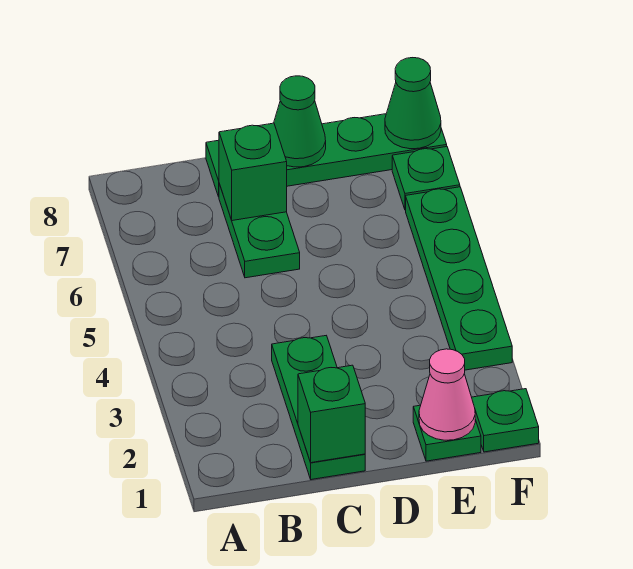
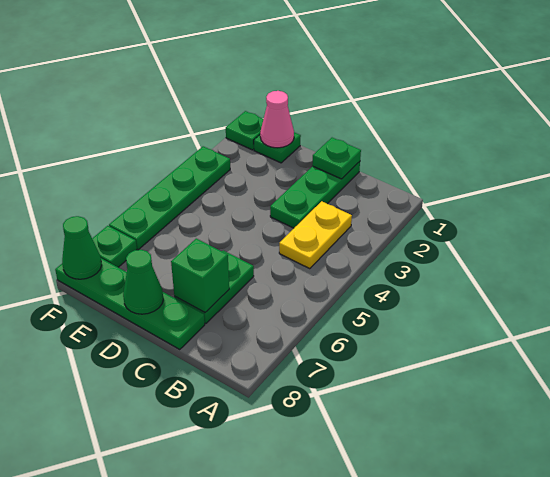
none -> yellow 1x2 plate [279,201,352,269]
green 1x1 brick [298,365,365,463] -> green 1x1 plate [312,138,361,179]

